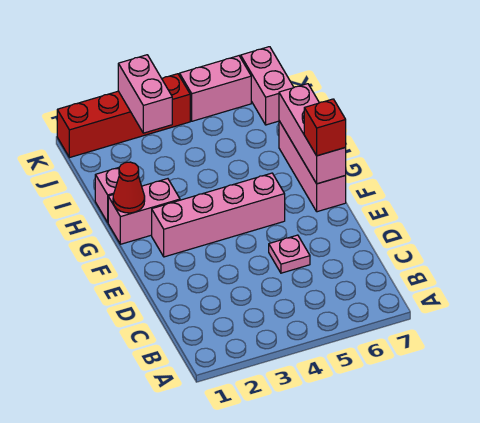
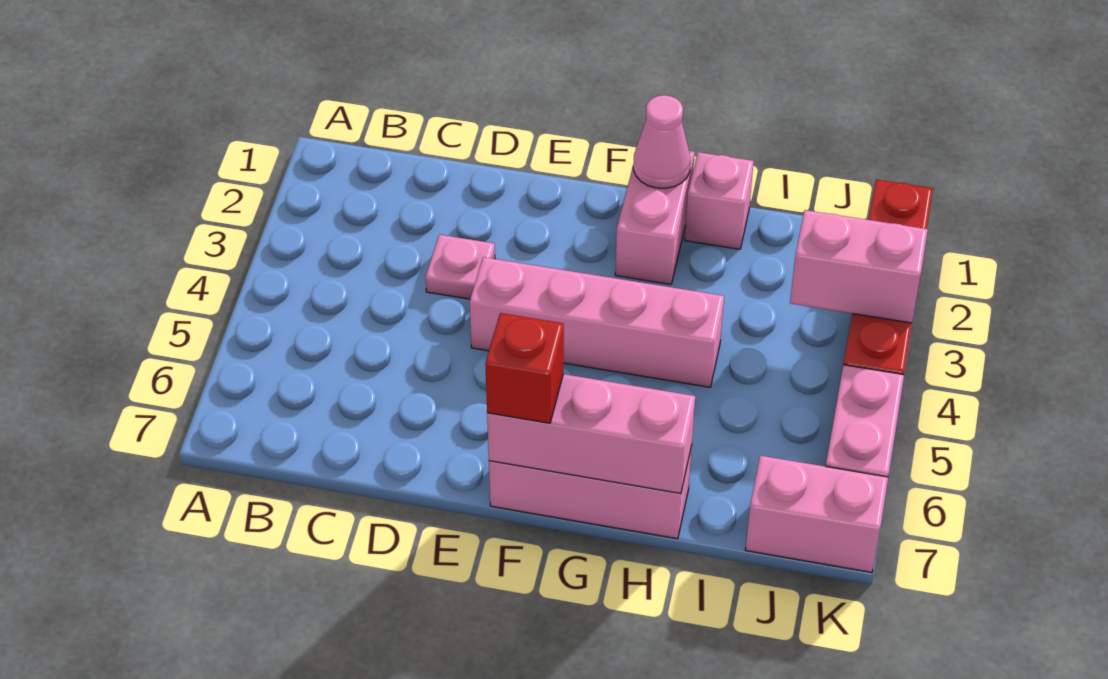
pink 1x1 plate [269,235,310,273] -> pink 1x1 plate moved to [425,235,495,299]
pink 1x4 brick [152,173,285,257] -> pink 1x4 brick turned to [469,257,724,387]
red 1x1 cone [113,162,145,213] -> pink 1x1 cone [633,95,691,188]

